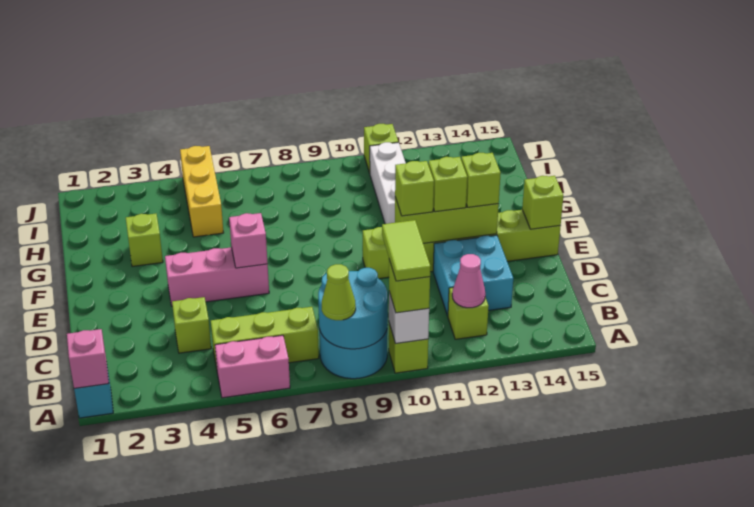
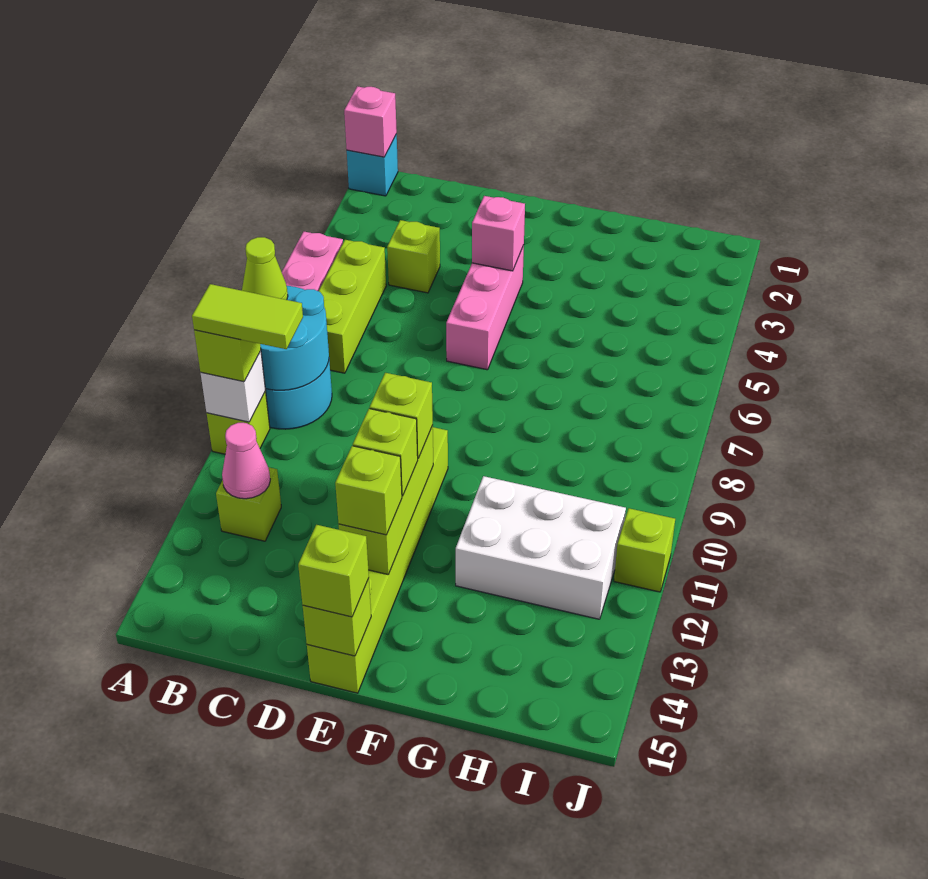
cyan 2x2 brick [433,235,513,316] -> none
pink 1x1 brick [229,213,268,268] -> pink 1x1 brick moved to [472,196,525,271]
lime 1x1 brick [126,214,163,267] -> lime 1x1 brick moved to [298,525,369,617]
white 1x3 brick [370,142,406,224] -> white 2x3 brick [456,476,626,619]
yellow 1x3 brick [180,146,224,237] -> none

